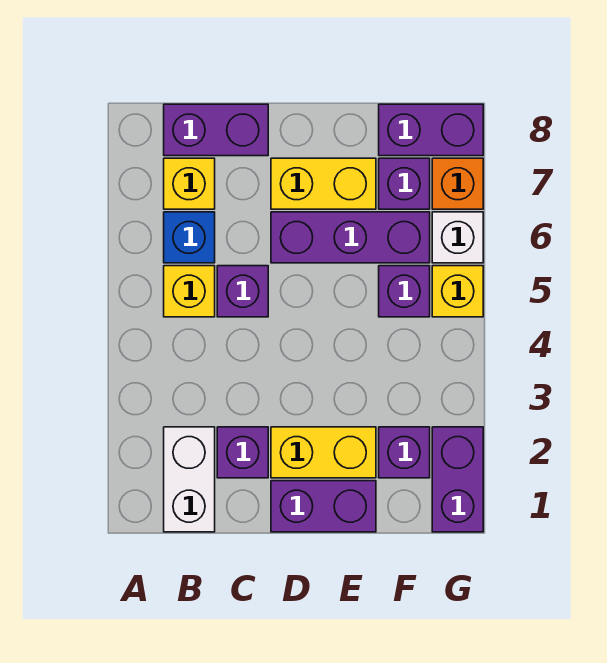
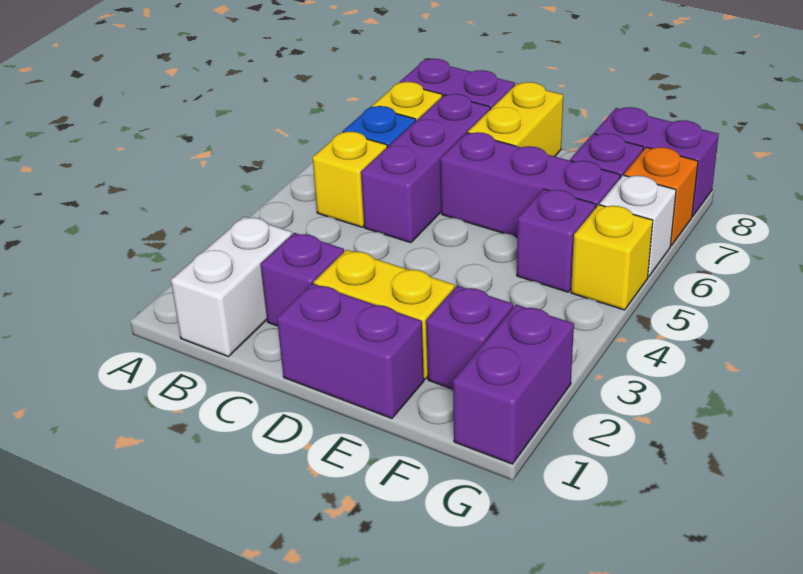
purple 1x1 brick [217,266,268,317] -> purple 1x3 brick [361,94,490,243]
yellow 1x2 brick [271,158,376,209] -> yellow 1x2 brick turned to [468,82,563,157]

